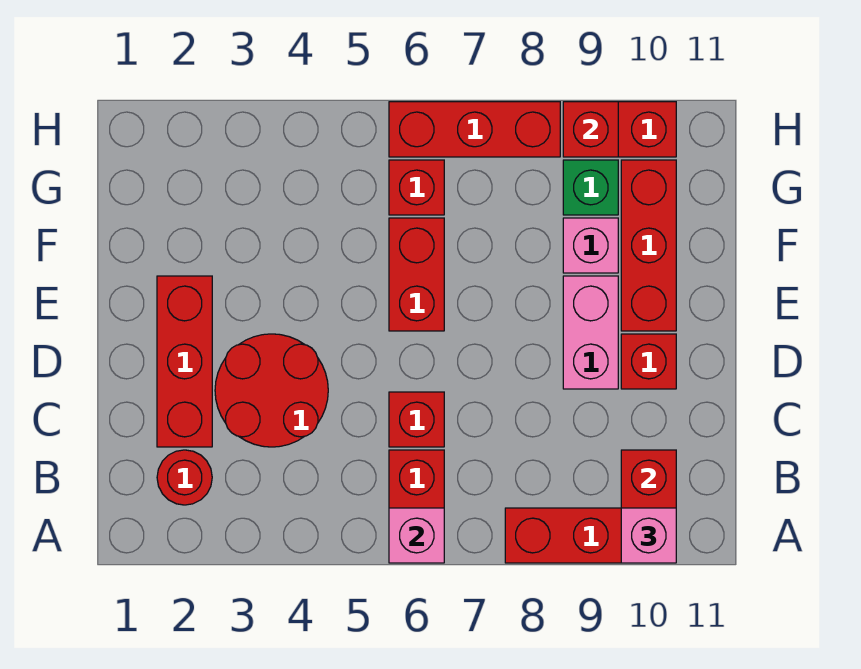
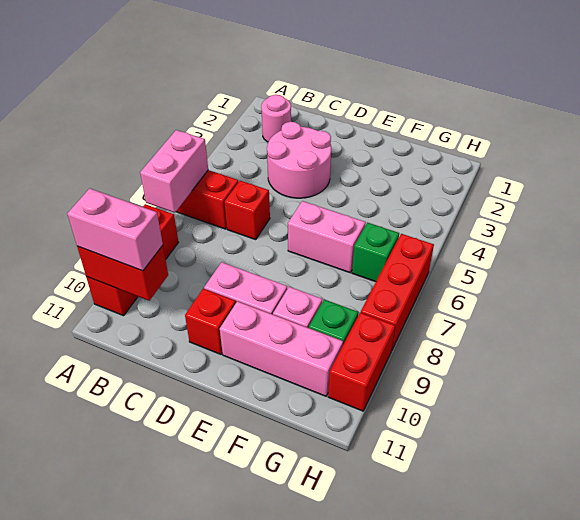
pink 1x1 brick [389,508,444,563] -> pink 1x2 brick [140,130,208,213]
pink 1x1 brick [621,508,676,563] -> pink 1x2 brick [67,188,163,271]
red 1x1 round brick [157,450,212,505] -> pink 1x1 round brick [261,95,291,142]
red 1x3 brick [157,276,212,447] -> none
red 2x2 round brick [215,334,328,447] -> pink 2x2 round brick [267,122,331,198]
red 1x2 brick [389,218,444,331] -> pink 1x2 brick [288,201,366,273]
red 1x3 brick [621,160,676,331] -> pink 1x3 brick [220,301,343,396]
red 1x1 brick [389,160,444,215] -> green 1x1 brick [352,223,399,282]
red 1x1 brick [563,102,618,157] -> none

